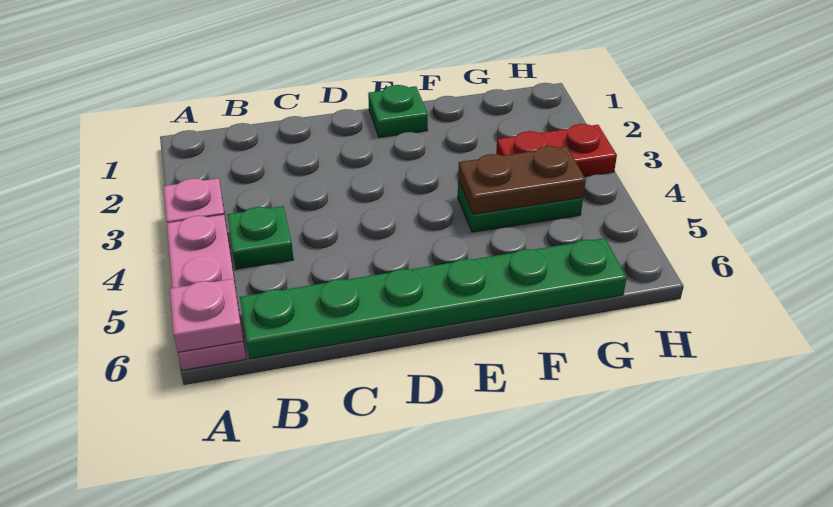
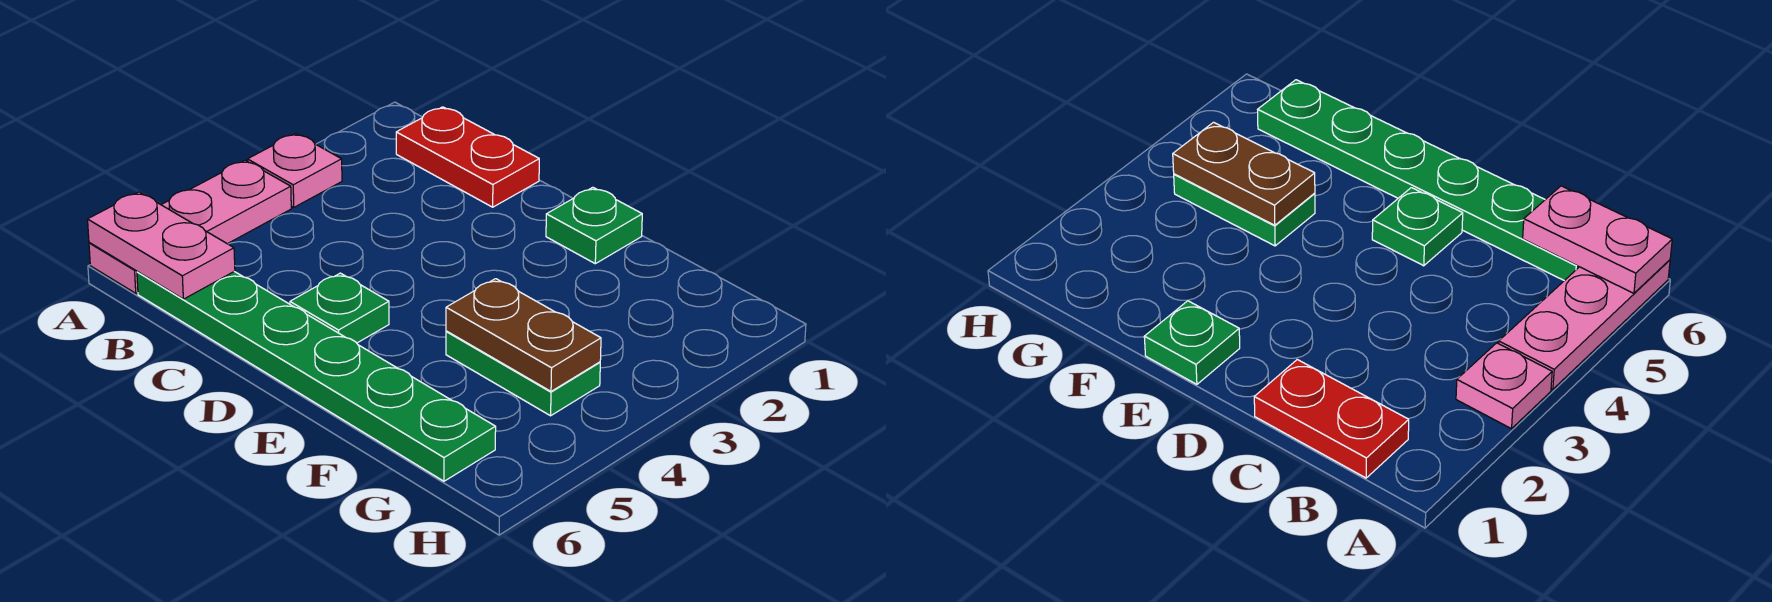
pink 1x1 plate [170,279,243,352] -> pink 1x2 plate [88,192,235,299]
green 1x1 plate [227,206,294,269] -> green 1x1 plate moved to [290,273,389,343]
red 1x2 plate [496,124,617,177] -> red 1x2 plate moved to [396,107,539,207]

